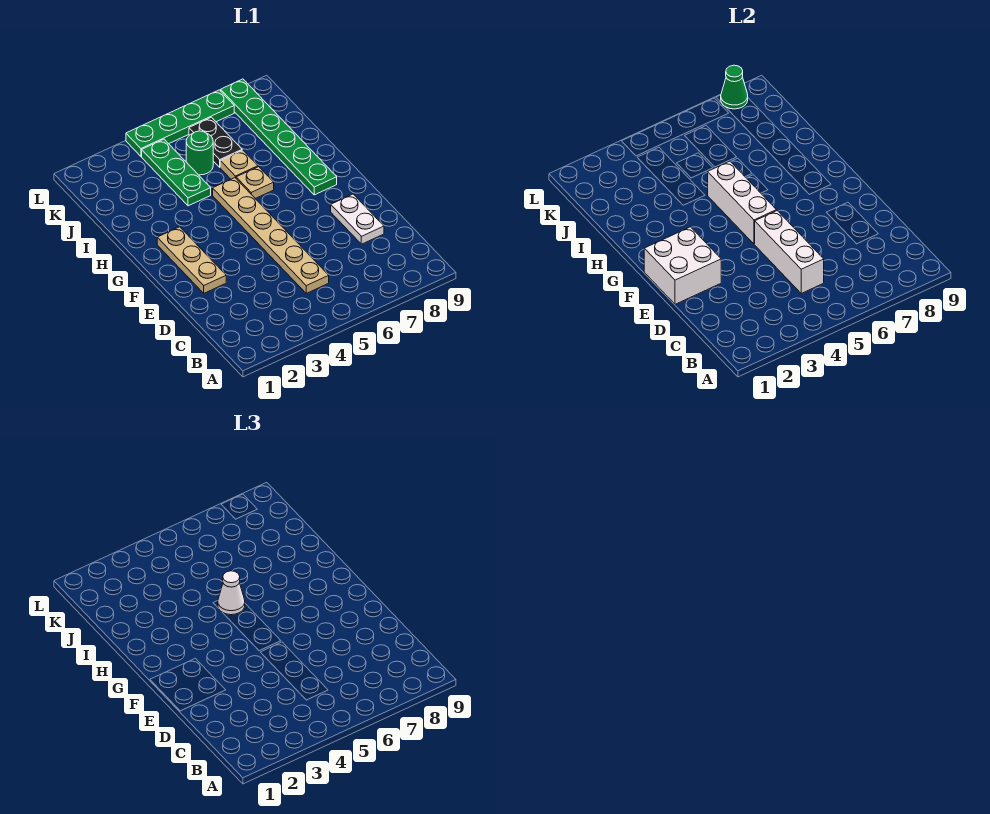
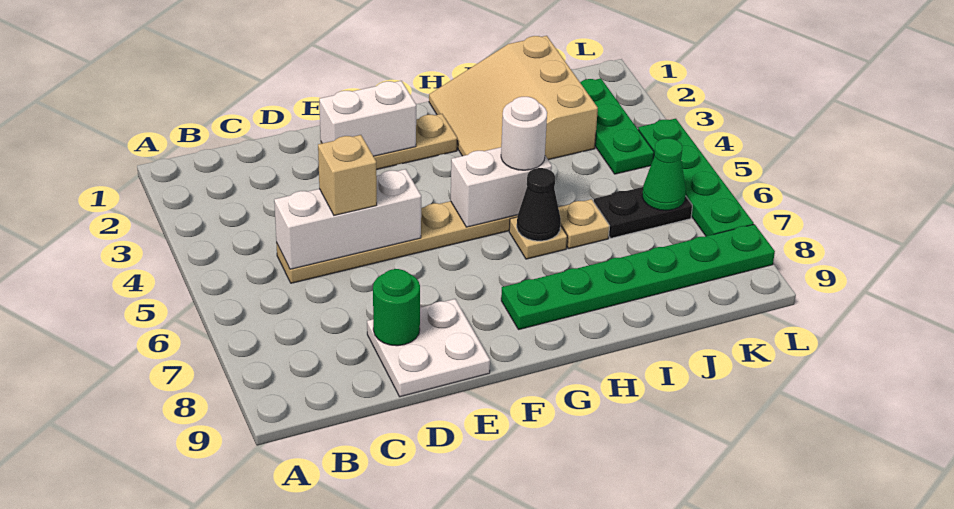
none -> tan 1x1 brick [318,135,377,215]
white 1x2 plate [331,194,384,244] -> white 2x2 plate [367,299,490,397]
white 2x2 brick [644,227,721,304] -> white 1x2 brick [319,81,416,156]
white 1x3 brick [708,161,777,244] -> white 1x2 brick [451,147,552,227]
none -> tan 3x3 slope [429,36,598,160]
white 1x1 cone [218,571,245,615] -> white 1x1 round brick [501,97,547,170]
none -> black 1x1 cone [517,168,561,241]
green 1x3 plate [142,139,211,206] -> green 1x3 plate turned to [580,78,654,174]
green 1x1 round brick [186,131,213,175] -> green 1x1 round brick moved to [373,269,420,346]
green 1x1 cone [721,65,748,109] -> green 1x1 cone moved to [642,138,686,210]

